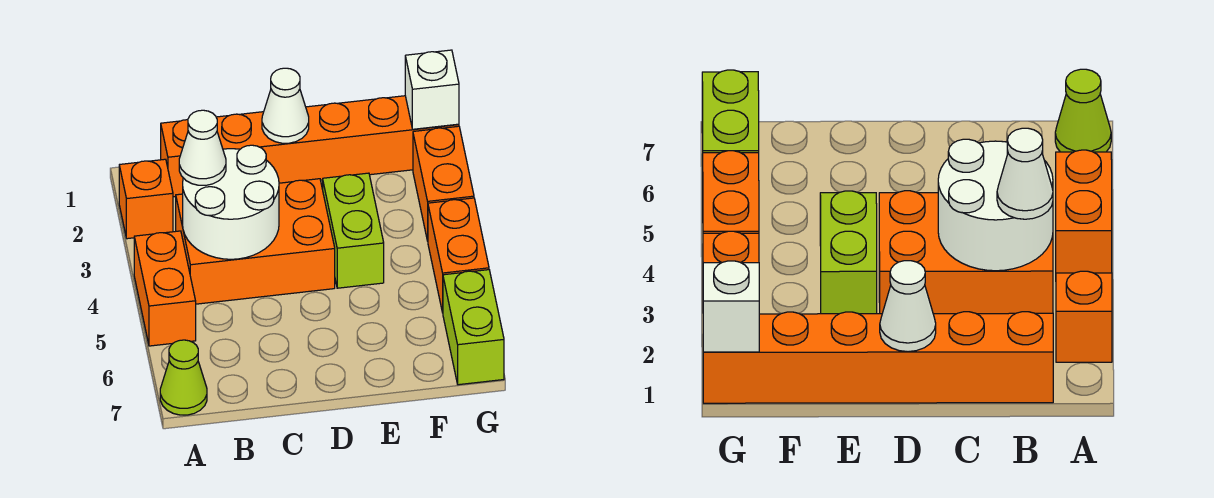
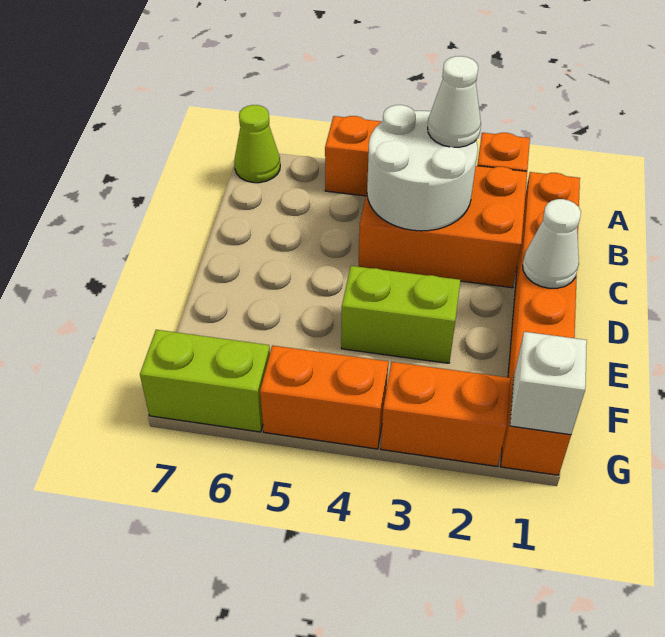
orange 2x3 brick [176,179,335,304] -> orange 2x3 brick turned to [359,166,527,288]

